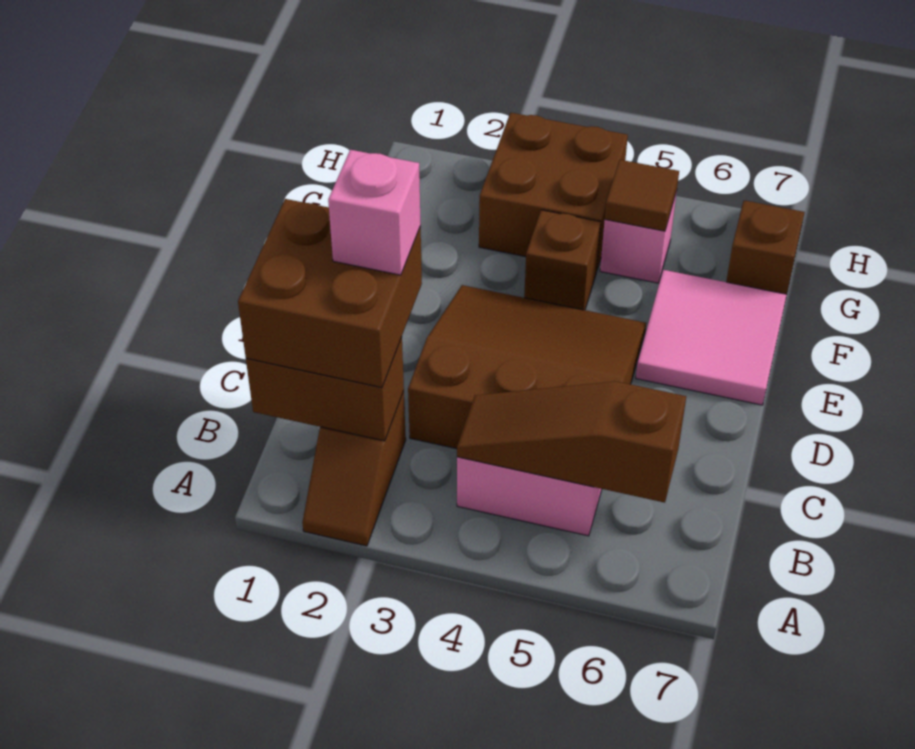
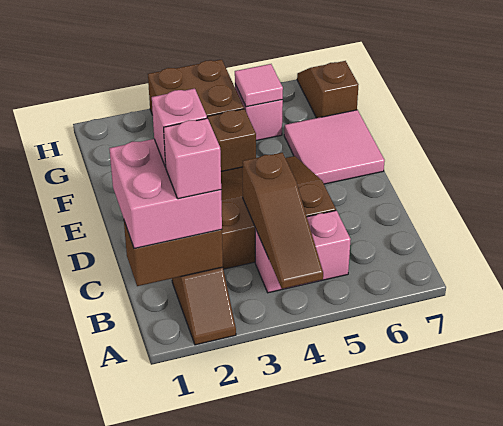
brown 2x2 brick [238,199,422,388] -> pink 2x2 brick [109,139,222,248]
none -> pink 1x1 brick [164,118,221,199]
brown 1x3 slope [457,381,686,503] -> brown 1x3 slope turned to [243,152,323,289]
brown 1x1 tile [605,160,679,231] -> pink 1x1 tile [235,64,283,107]

